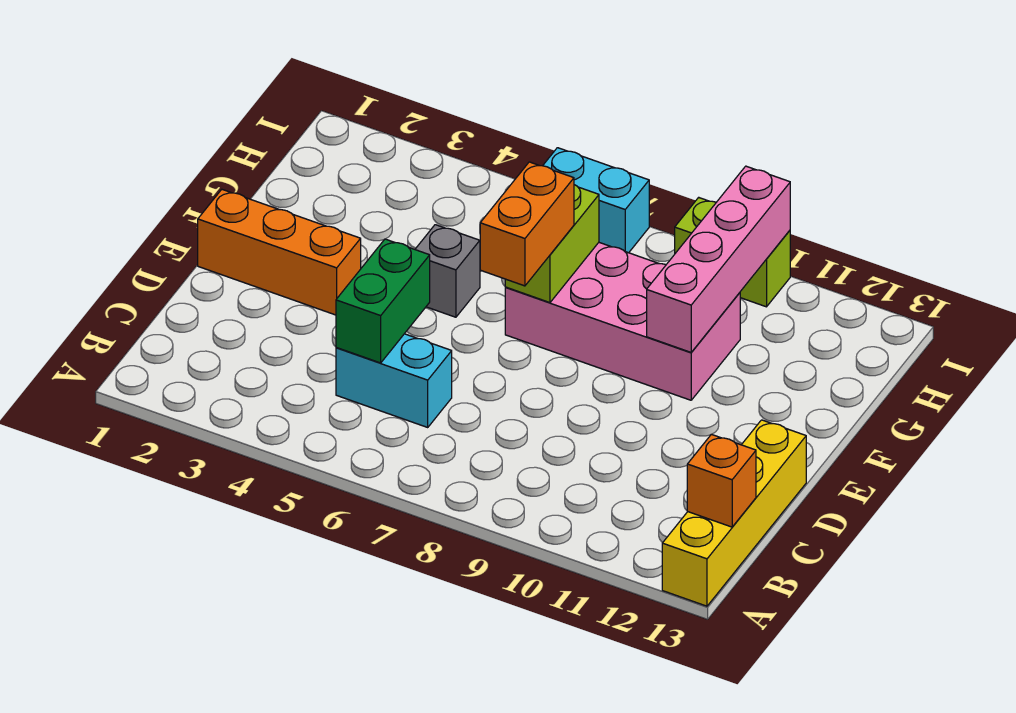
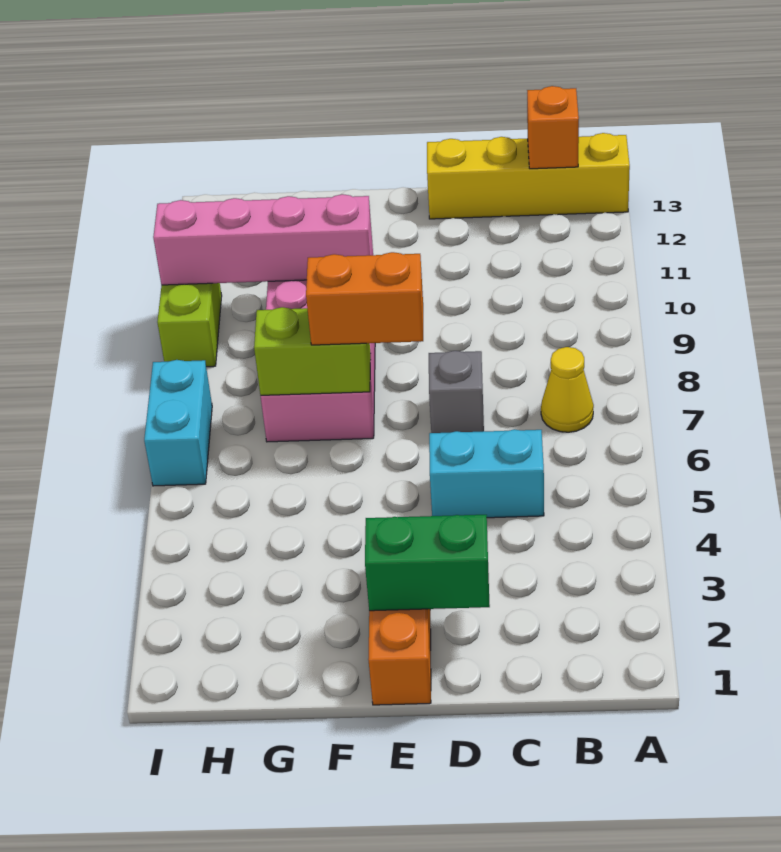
none -> yellow 1x1 cone [541,347,594,432]
cyan 1x2 brick [336,334,452,427] -> cyan 1x2 brick turned to [429,429,544,518]
green 1x2 brick [336,239,430,363] -> green 1x2 brick moved to [365,515,490,611]
grey 1x1 brick [415,225,480,317] -> grey 1x1 brick moved to [429,351,484,433]

